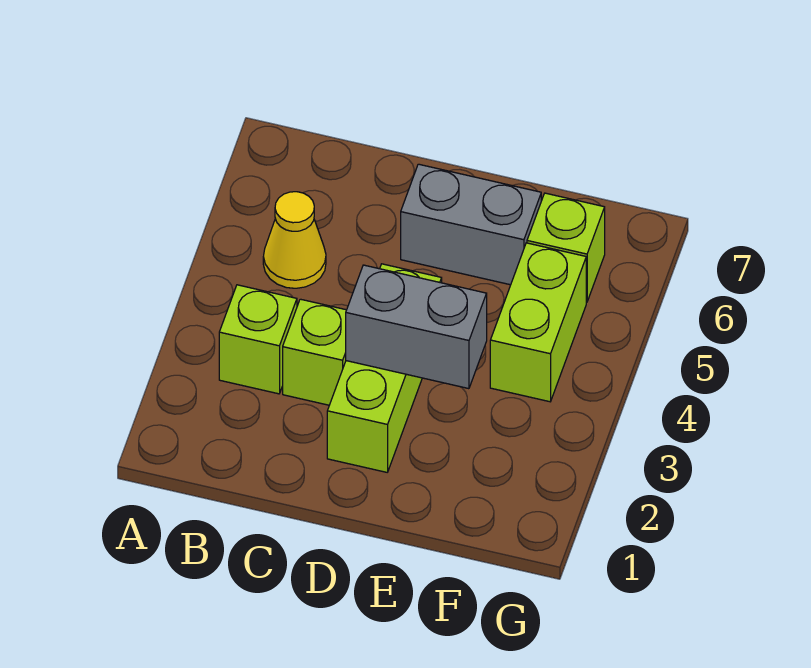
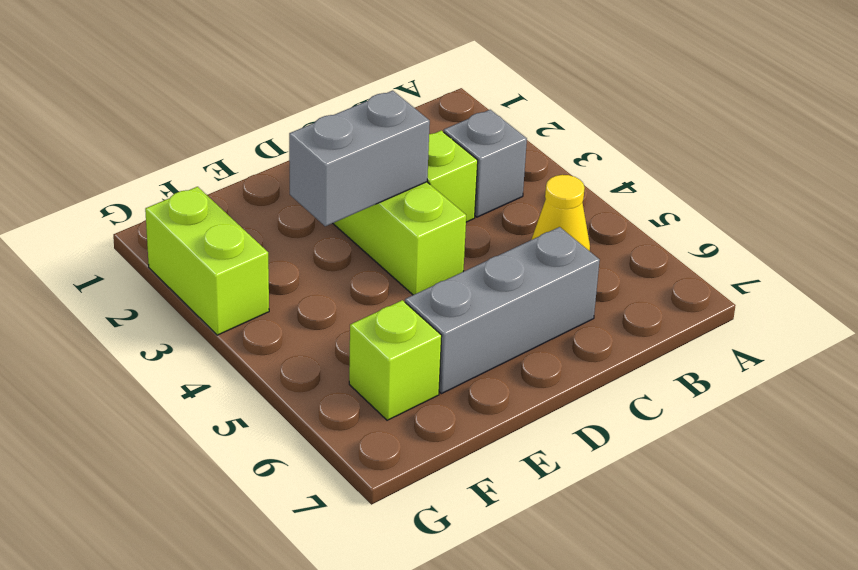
lime 1x1 brick [219,285,297,394] -> grey 1x1 brick [444,110,527,217]
grey 1x2 brick [401,164,541,285] -> grey 1x3 brick [405,227,600,394]
lime 1x2 brick [490,243,586,402] -> lime 1x2 brick moved to [145,187,269,335]

